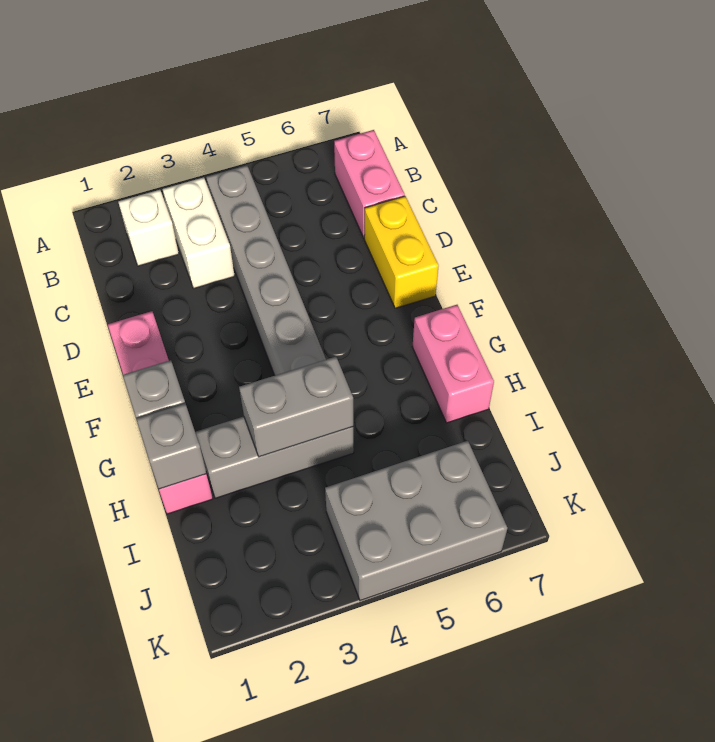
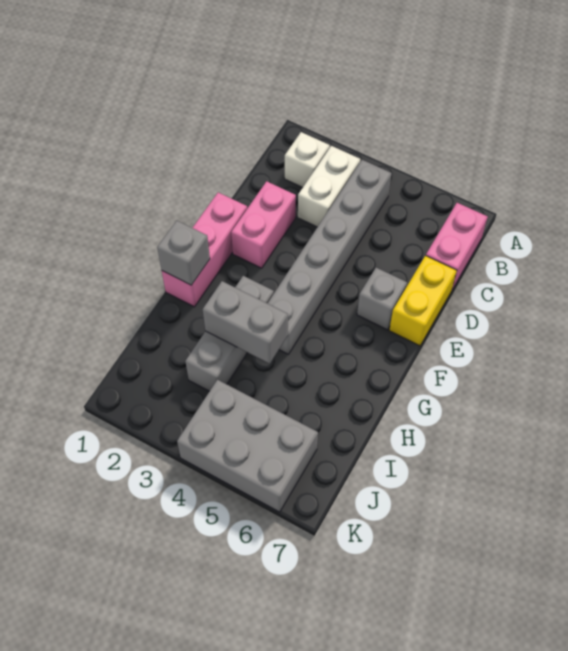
pink 1x4 brick [108,311,213,514] -> pink 1x3 brick [162,192,247,307]
pink 1x2 brick [412,305,494,423] -> pink 1x2 brick moved to [231,181,296,268]
grey 1x1 brick [136,404,207,489] -> grey 1x1 brick moved to [357,268,407,330]
grey 1x3 brick [195,417,354,498] -> grey 1x3 brick turned to [185,276,274,391]

